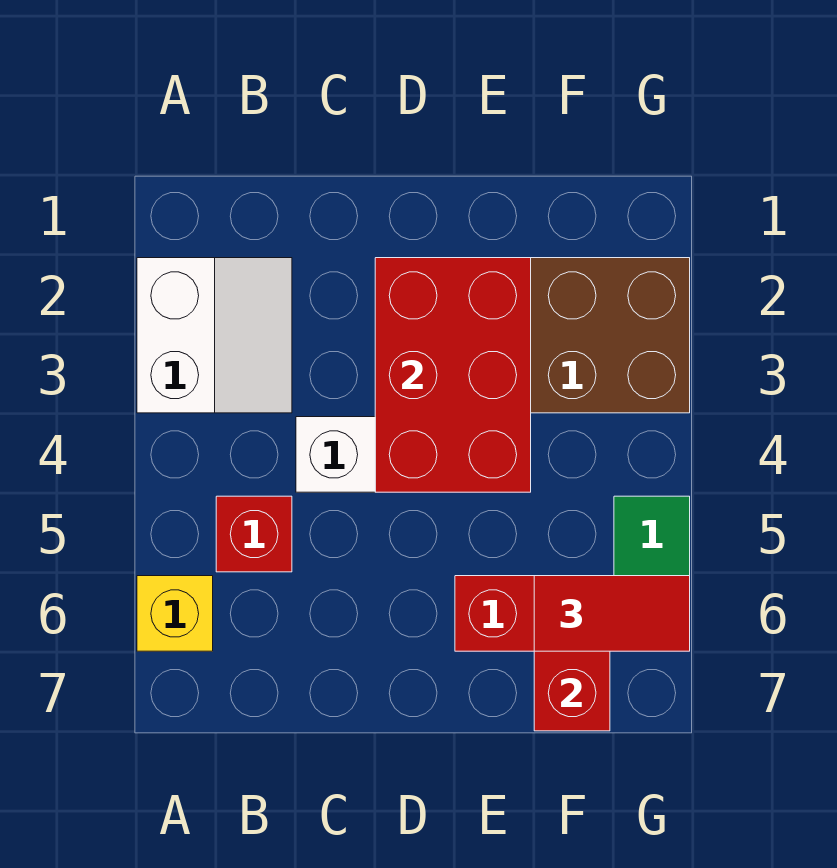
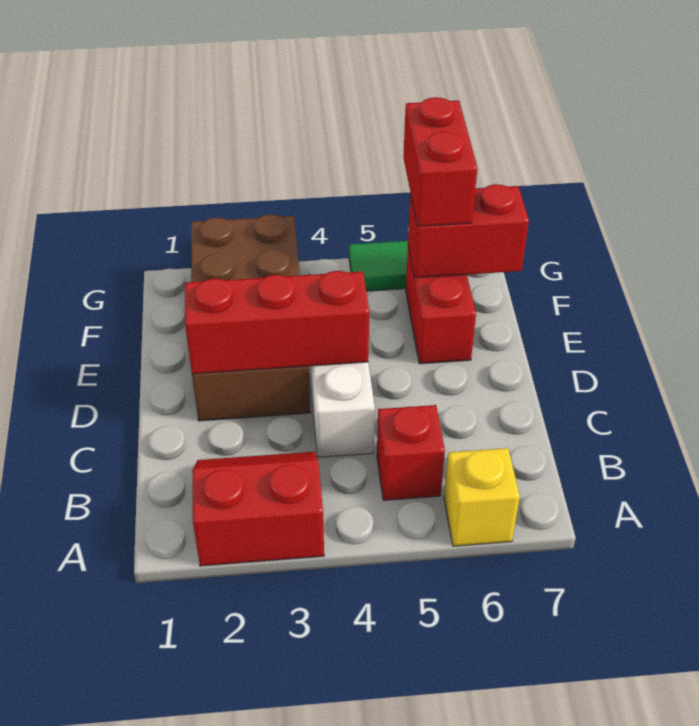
white 2x2 slope [137,258,292,413] -> red 2x2 slope [192,452,324,566]
red 2x3 brick [375,258,531,492] -> red 1x3 brick [185,271,369,374]
red 1x2 tile [534,576,690,651] -> red 1x2 brick [403,97,477,226]

